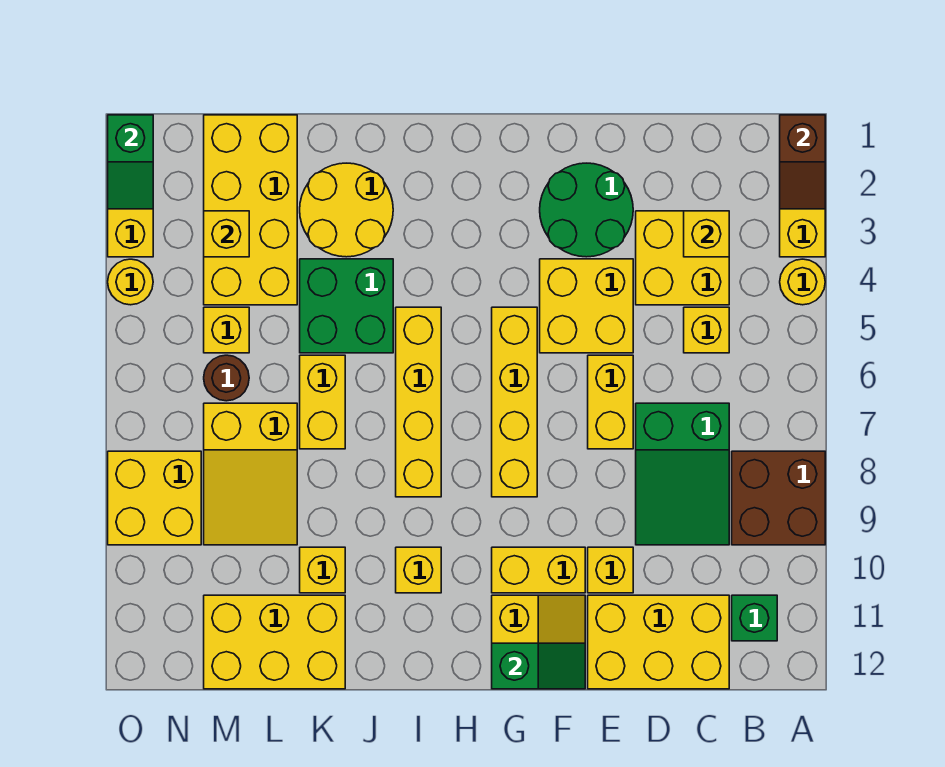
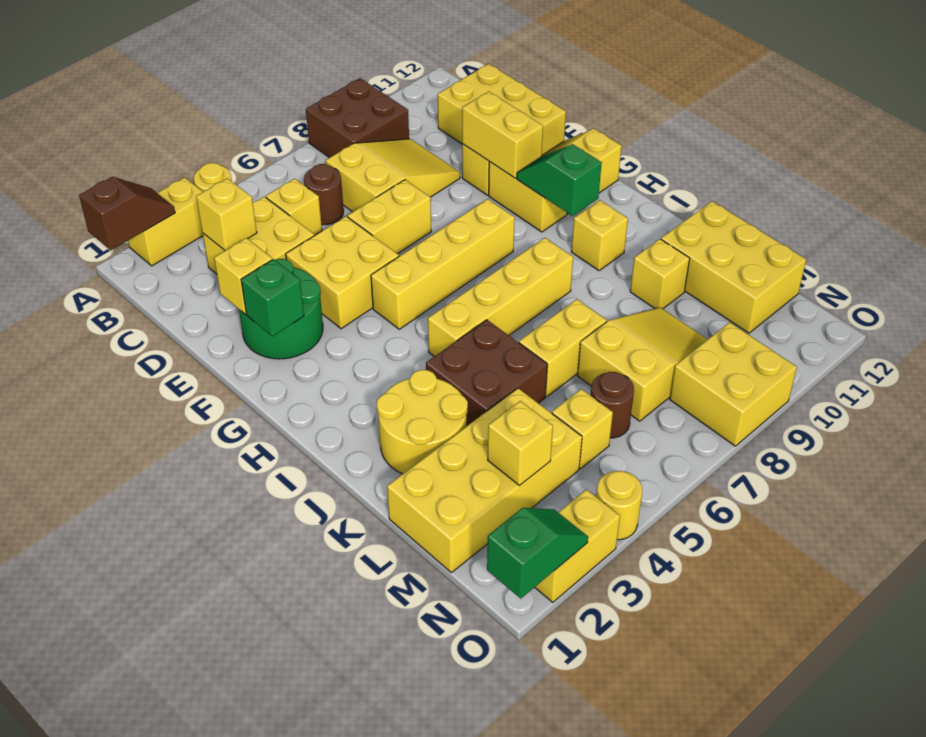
green 1x1 brick [732,595,777,641] -> green 1x1 brick moved to [241,259,304,336]
none -> brown 1x1 round brick [304,164,344,225]
green 2x3 slope [636,403,729,545] -> yellow 2x3 slope [326,139,460,212]
none -> yellow 1x1 brick [214,238,272,314]
none -> yellow 1x2 brick [462,92,543,178]
green 1x2 slope [492,643,585,689] -> green 1x2 slope moved to [517,144,602,216]
green 2x2 brick [300,259,393,353] -> brown 2x2 brick [426,320,547,426]

